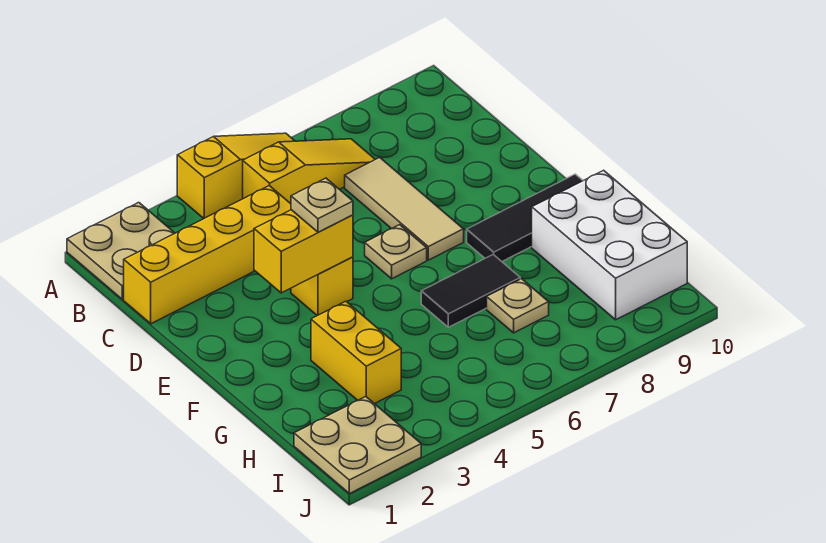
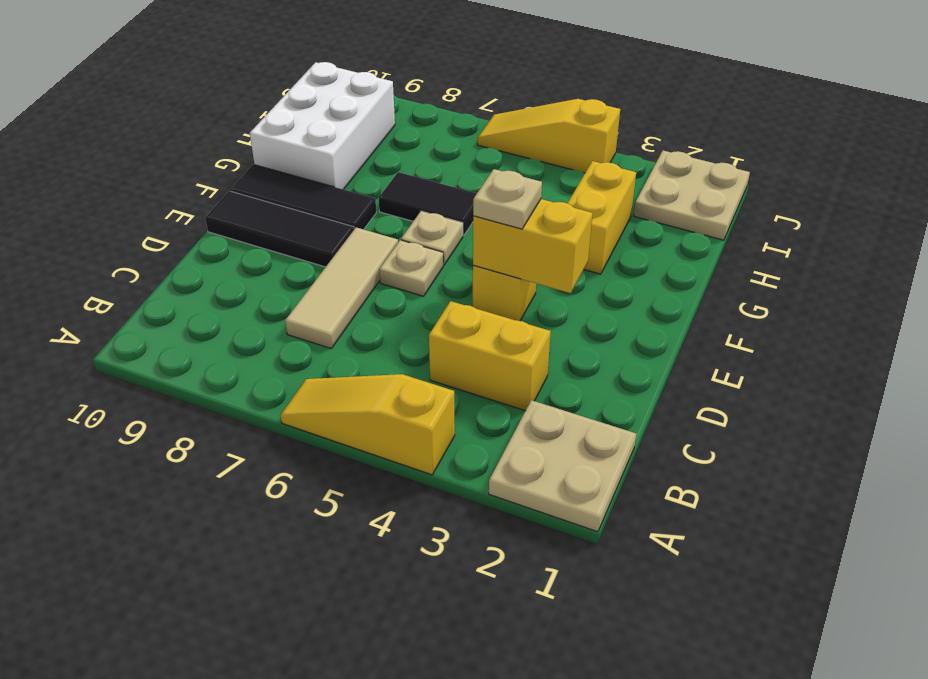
yellow 1x3 slope [243,139,375,204] -> yellow 1x3 slope moved to [478,99,620,173]
yellow 1x4 brick [124,186,291,324] -> yellow 1x2 brick [429,301,551,411]
none -> black 1x3 tile [205,191,354,267]
tan 1x1 plate [487,279,549,333] -> tan 1x1 plate moved to [401,211,463,265]

